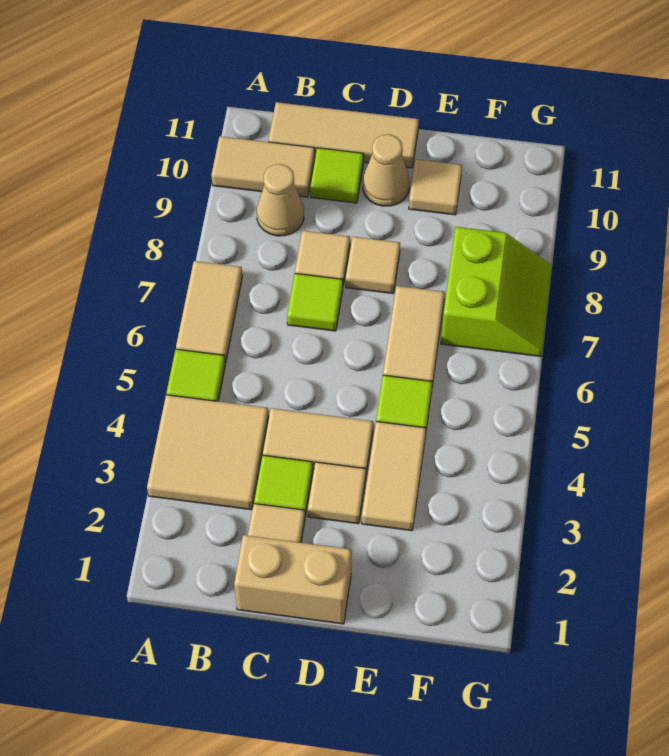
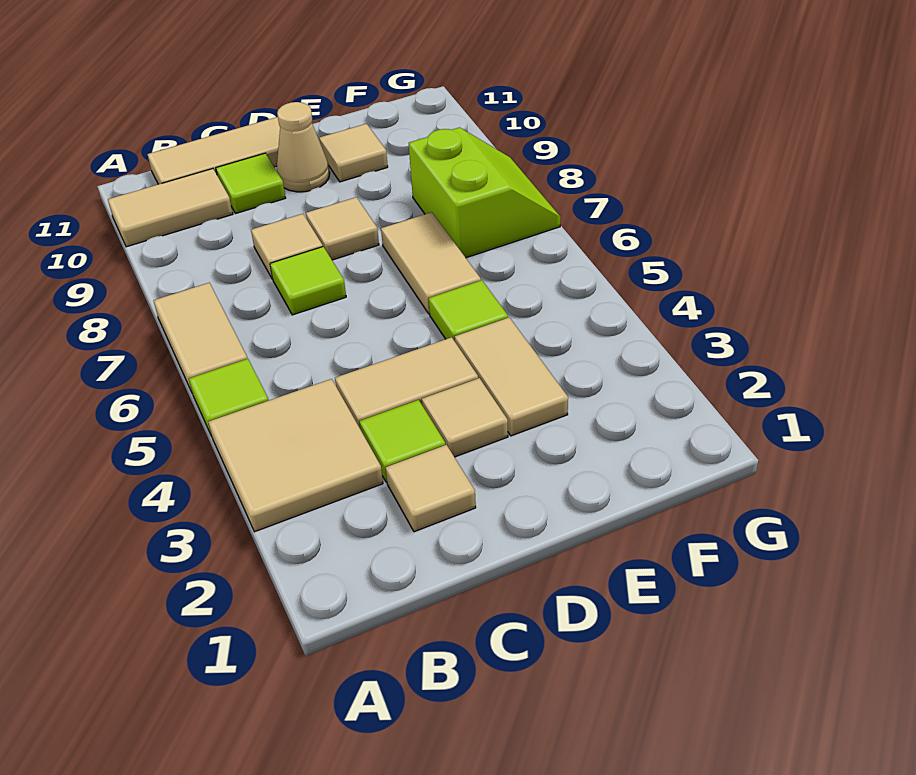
tan 1x1 cone [257,164,304,236] -> none
tan 1x2 brick [234,535,352,624] -> none

